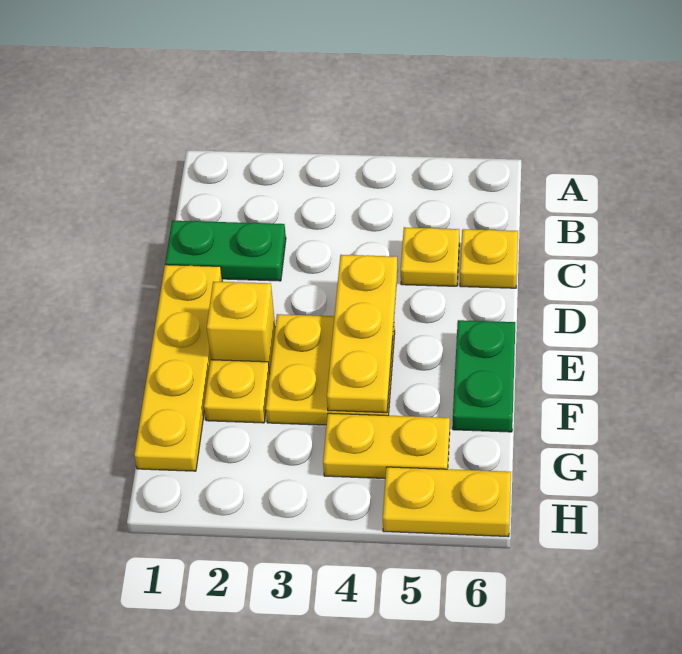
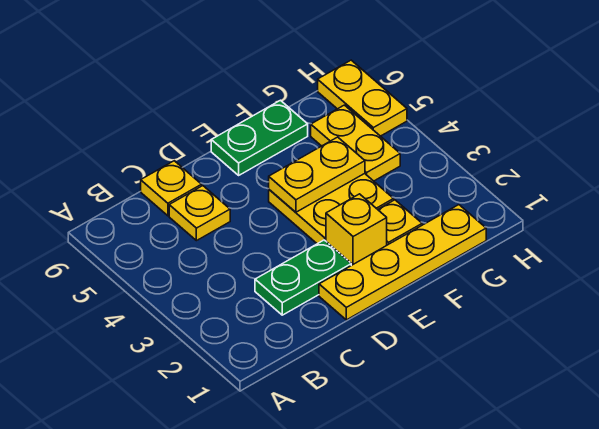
green 1x2 plate [165,221,286,281] -> green 1x2 plate turned to [255,240,351,315]
yellow 1x3 plate [327,255,398,413] -> yellow 1x2 plate [269,137,365,212]

